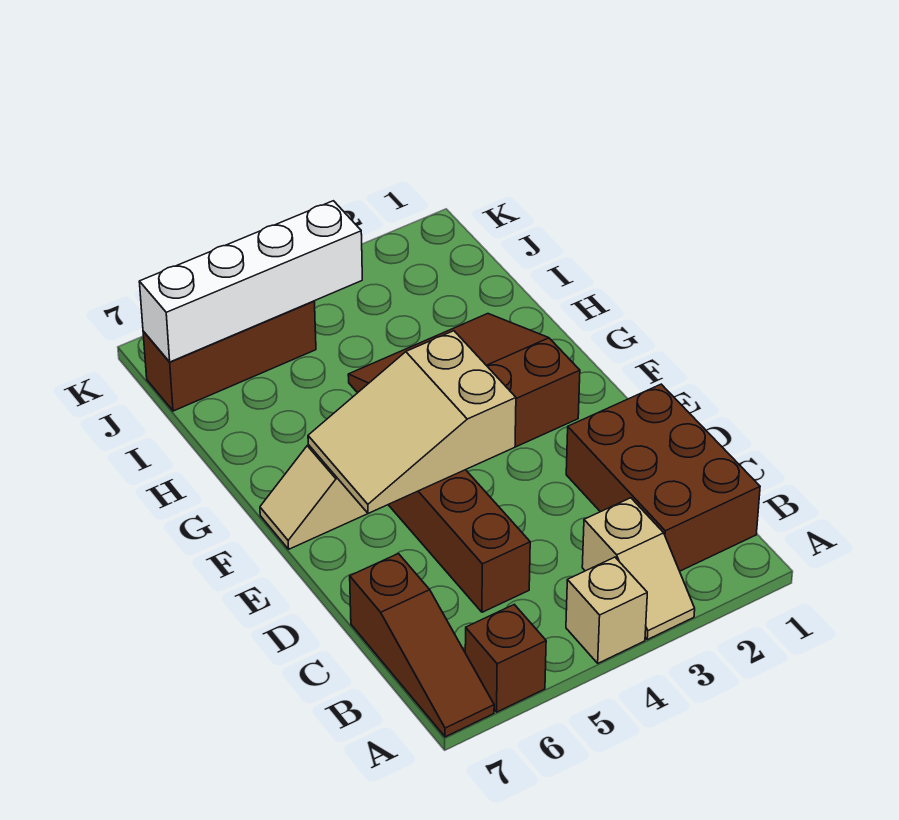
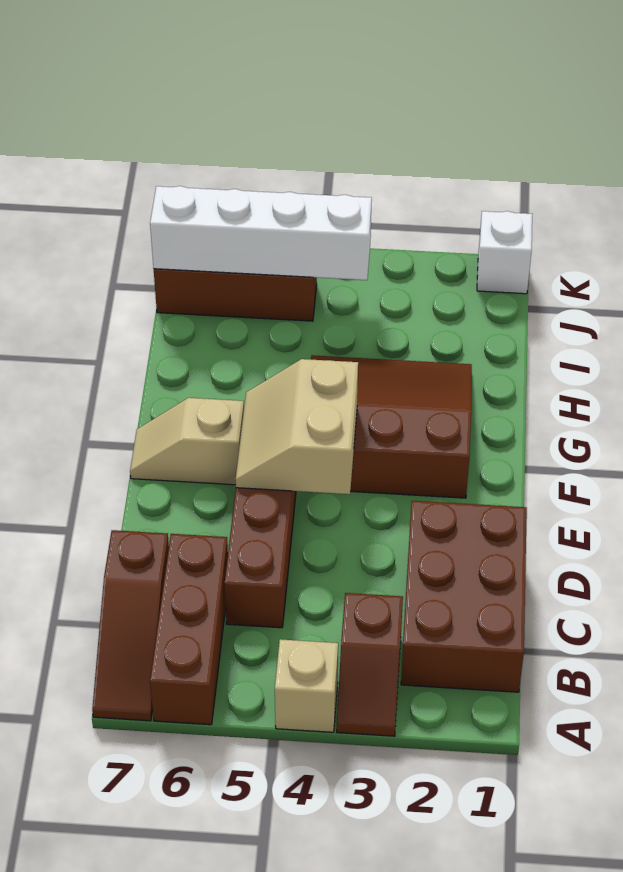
tan 1x2 slope [582,498,695,640] -> brown 1x2 slope [337,593,403,736]
brown 1x1 brick [465,605,546,712] -> brown 1x3 brick [150,534,228,725]
tan 2x3 slope [308,331,516,513] -> tan 2x2 slope [236,359,358,494]
none -> white 1x1 brick [477,211,532,294]

